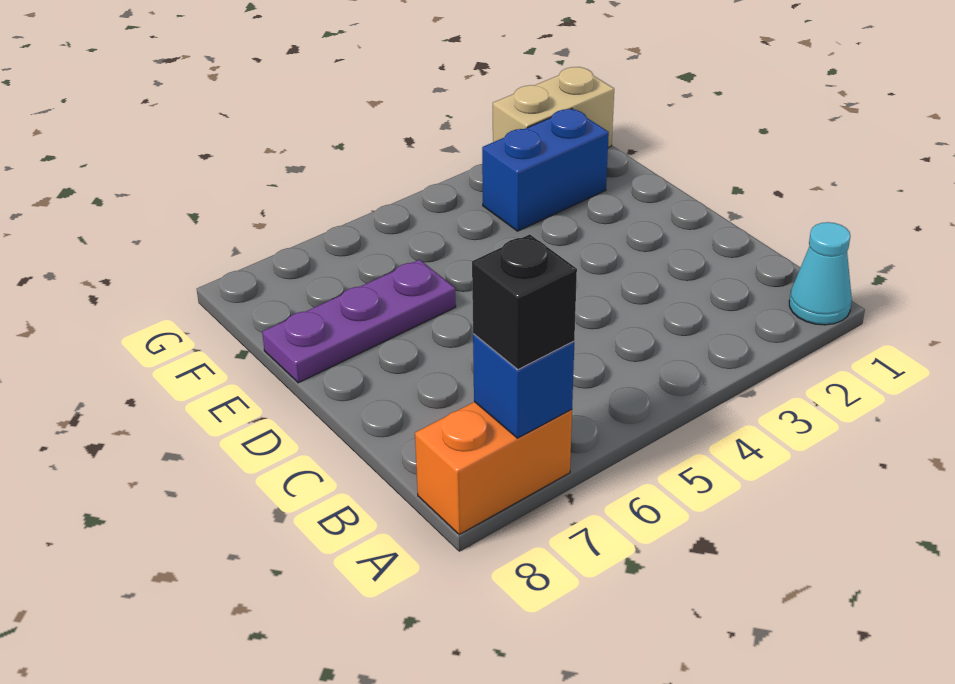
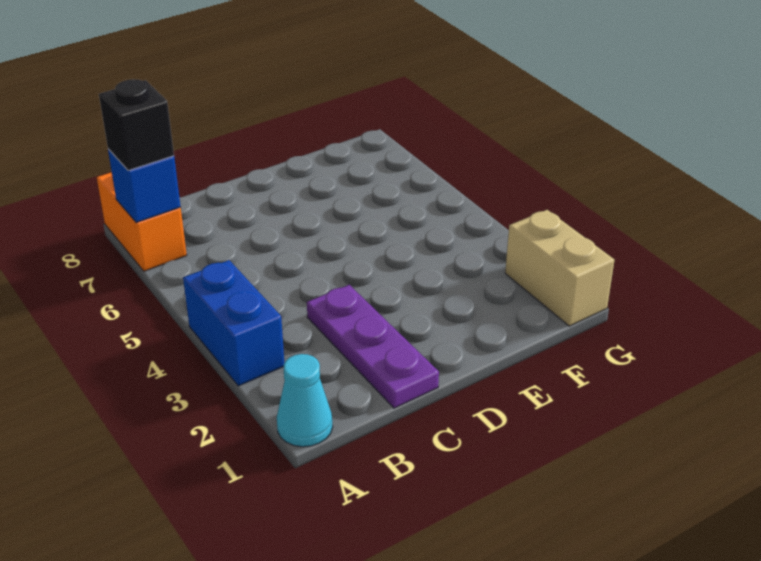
purple 1x3 plate [262,260,456,383] -> purple 1x3 plate moved to [307,285,439,408]
blue 1x2 brick [482,109,609,231] -> blue 1x2 brick moved to [183,260,284,386]

